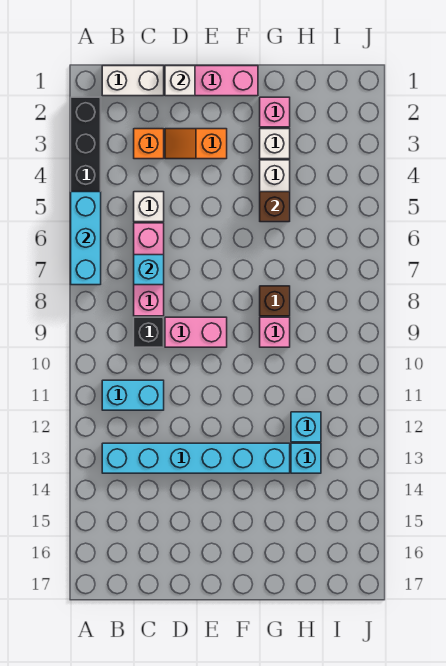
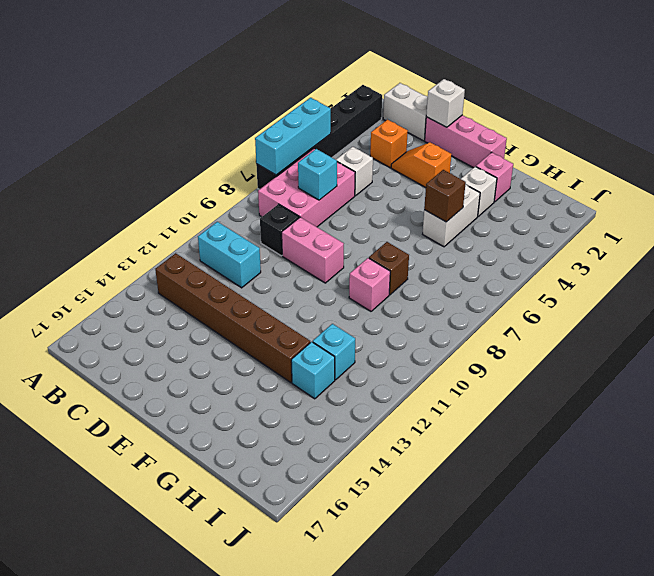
cyan 1x6 brick [102,443,290,473] -> brown 1x6 brick [155,253,310,383]
pink 1x3 brick [134,223,164,316] -> pink 2x3 brick [258,149,355,227]

